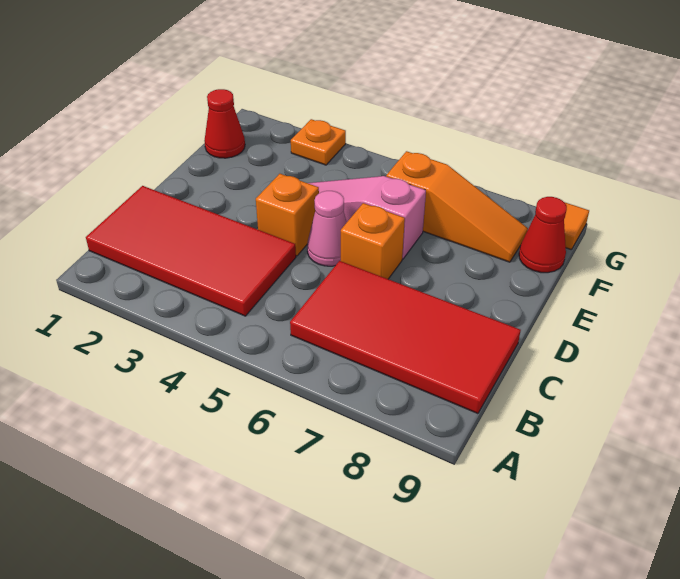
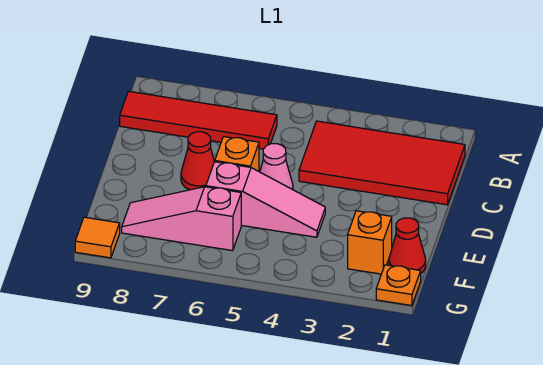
red 2x4 tile [290,261,521,414] -> red 1x4 tile [120,91,277,149]
orange 1x1 brick [256,174,319,256] -> orange 1x1 brick moved to [348,211,392,274]
orange 1x3 slope [386,151,528,262] -> pink 1x3 slope [122,187,241,251]
red 1x1 cone [519,197,567,273] -> red 1x1 cone moved to [181,132,215,190]
orange 1x1 plate [291,119,346,165] -> orange 1x1 plate moved to [376,265,421,306]

